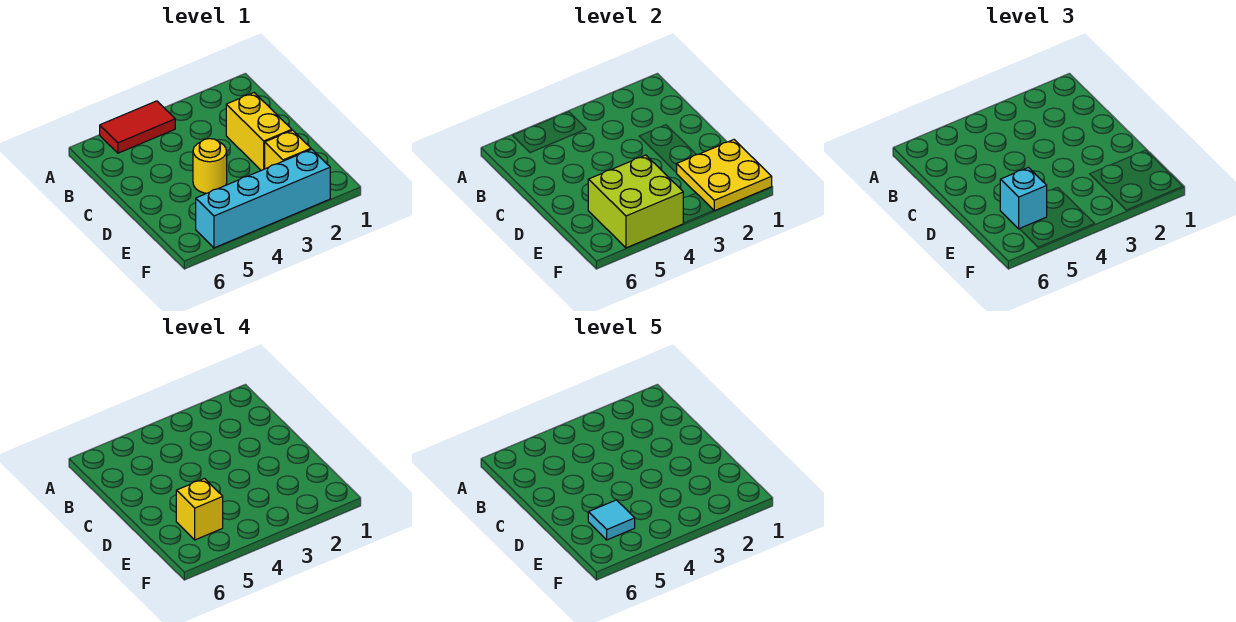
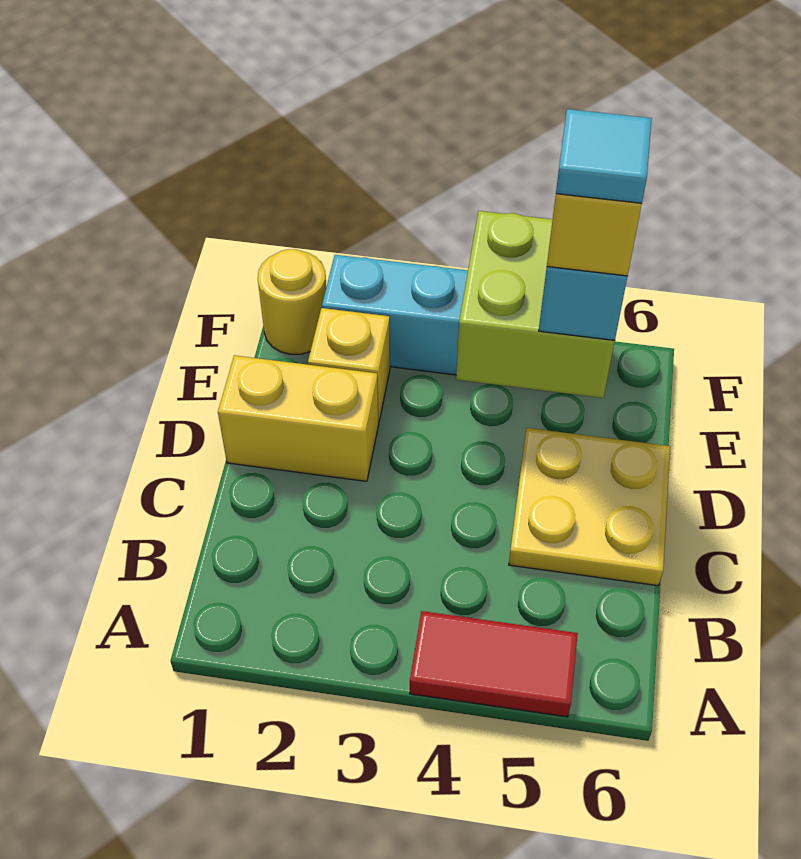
yellow 1x2 brick [226,93,292,170] -> yellow 1x2 brick turned to [218,355,379,481]
yellow 1x1 round brick [193,139,227,193] -> yellow 1x1 round brick moved to [258,249,326,354]
yellow 2x2 plate [677,140,772,211] -> yellow 2x2 plate moved to [509,428,670,586]

